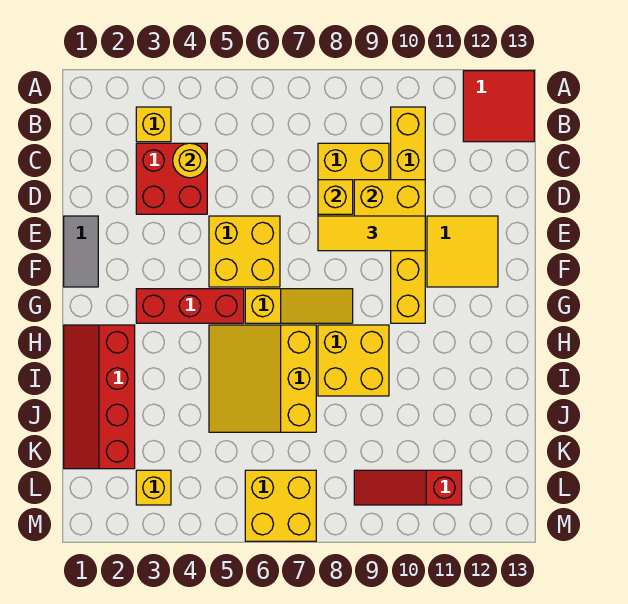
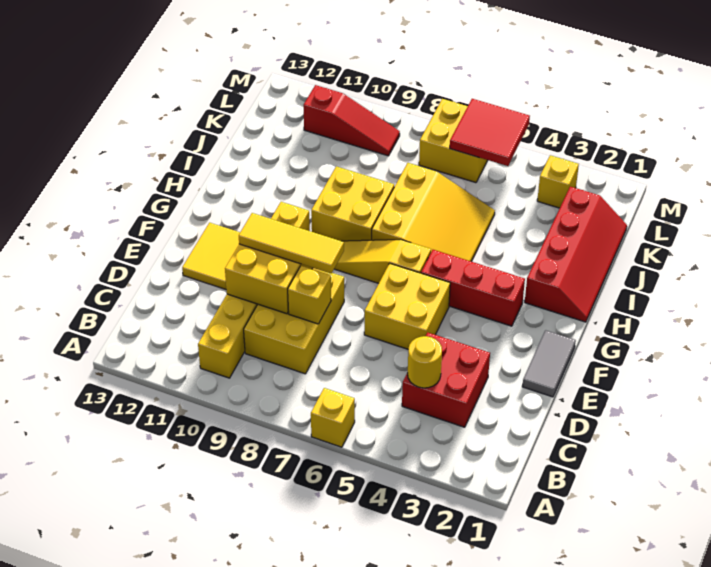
red 2x2 tile [463,71,534,142] -> red 2x2 tile moved to [450,99,530,166]
yellow 1x1 brick [136,107,171,142] -> yellow 1x1 brick moved to [311,388,355,447]

